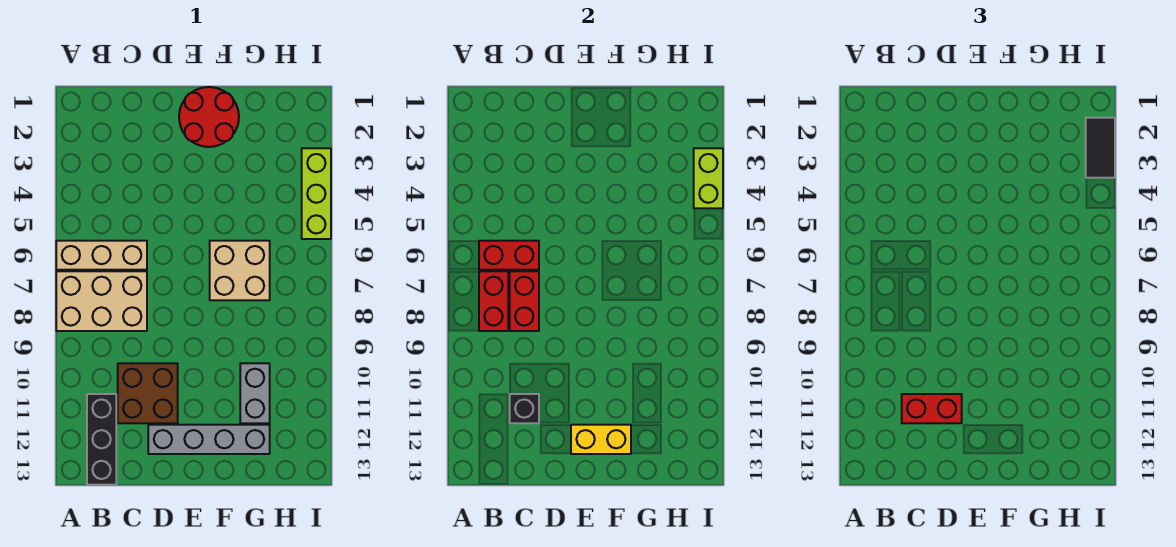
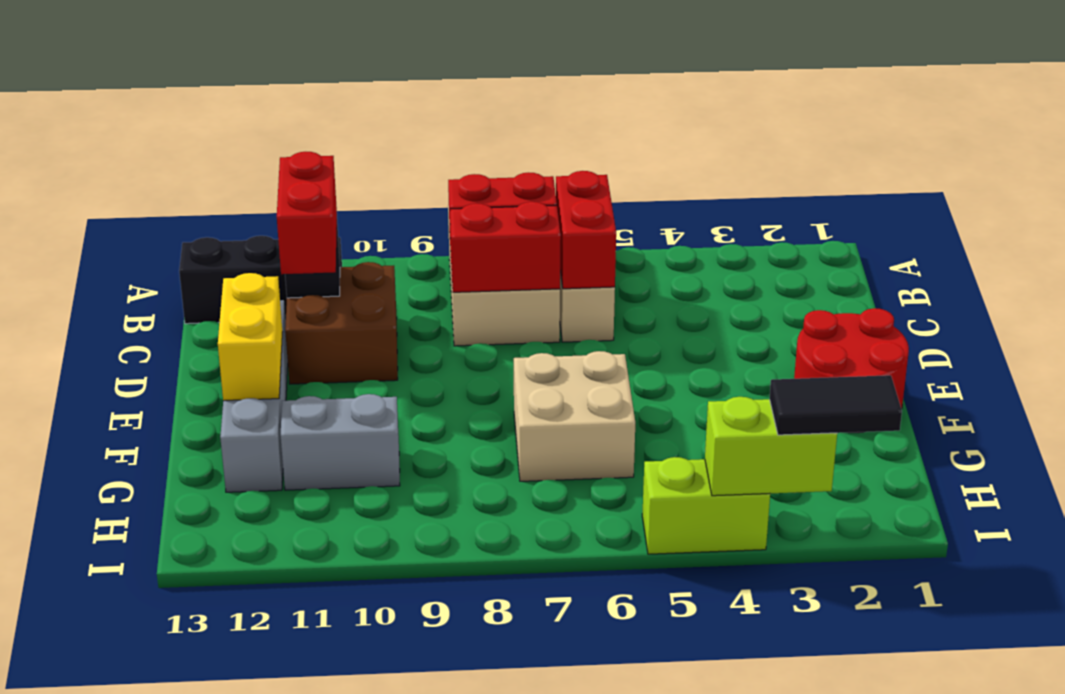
lime 1x3 brick [302,148,331,239] -> lime 1x2 brick [642,457,770,554]

